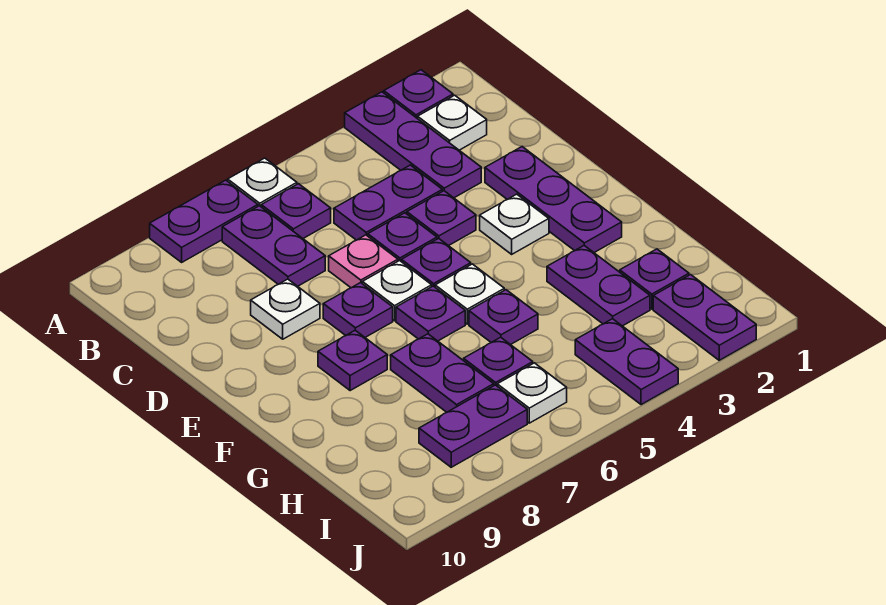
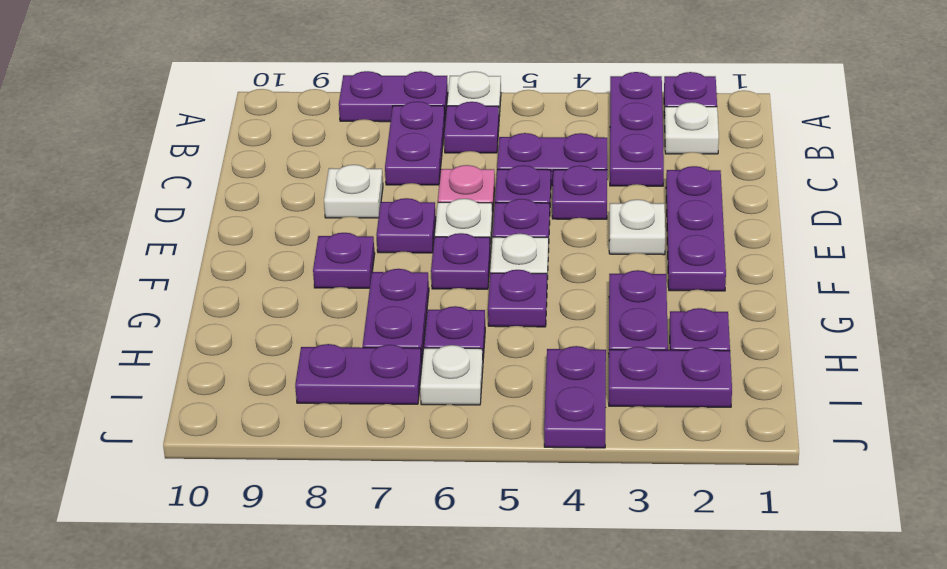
purple 1x2 plate [653,275,756,360] -> purple 1x2 plate turned to [609,347,732,407]

